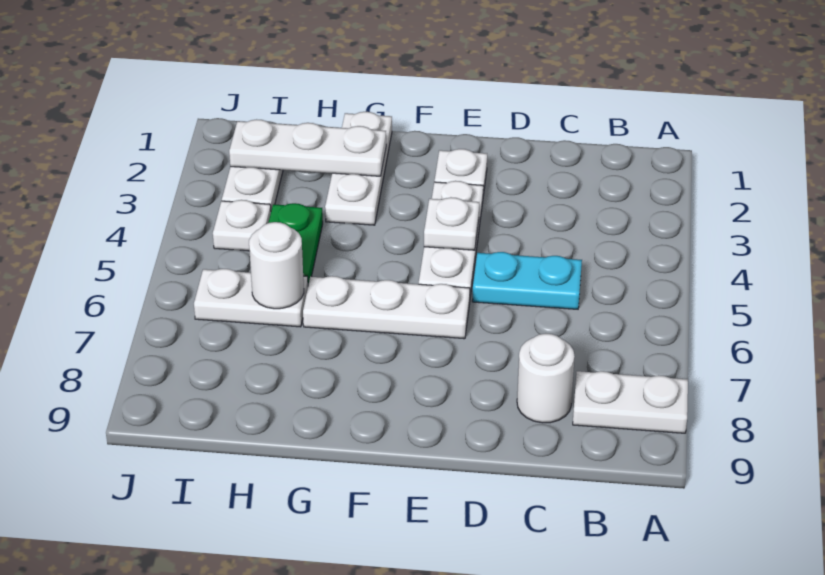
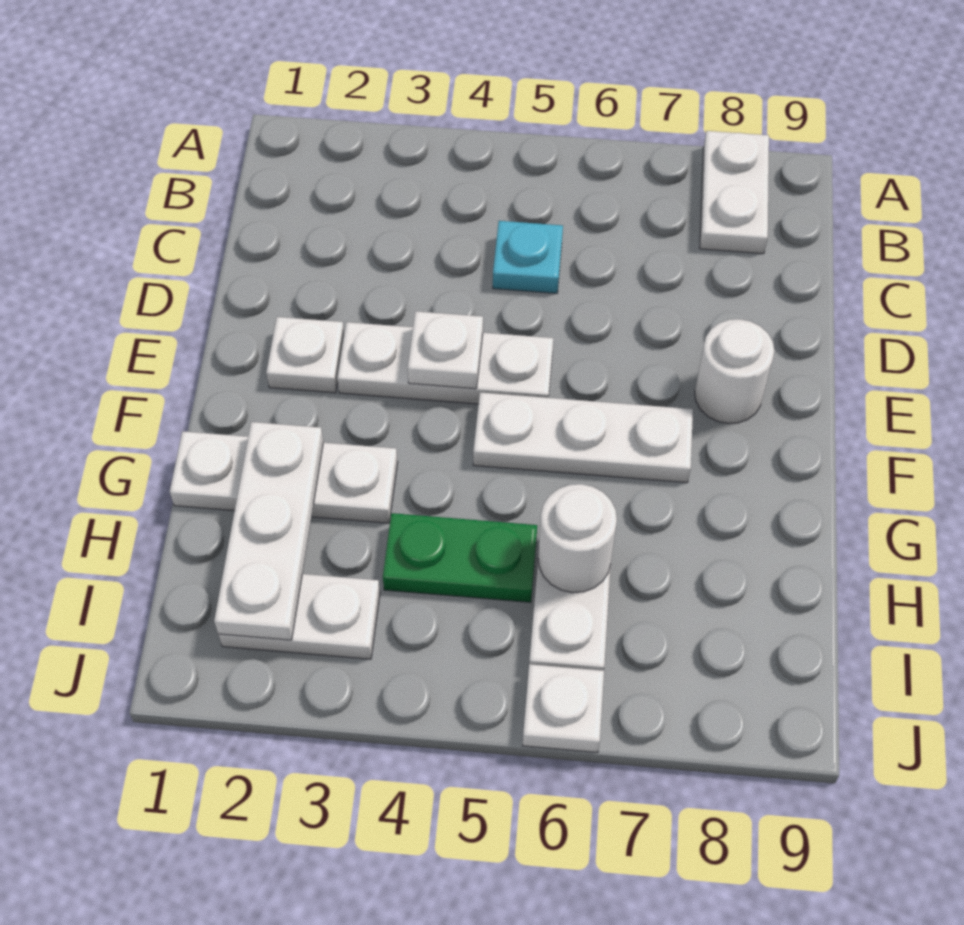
cyan 1x2 plate [472,252,582,309] -> cyan 1x1 plate [493,221,563,293]
white 1x1 round brick [517,334,575,423] -> white 1x1 round brick moved to [695,319,774,424]
white 1x3 plate [303,276,470,339] -> white 1x3 plate turned to [473,392,693,483]
white 1x1 plate [213,200,271,251] -> white 1x1 plate moved to [523,664,604,753]

